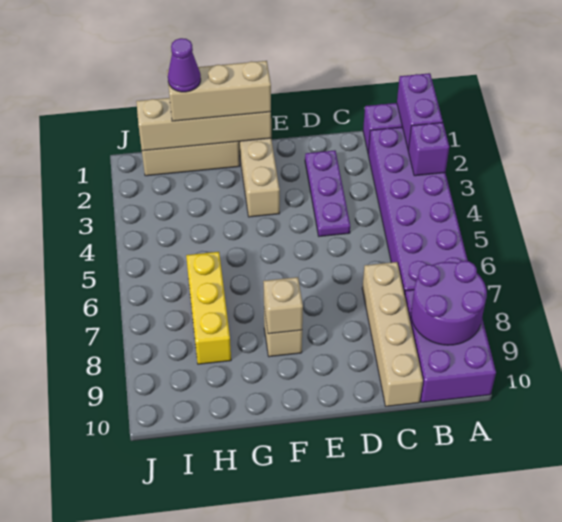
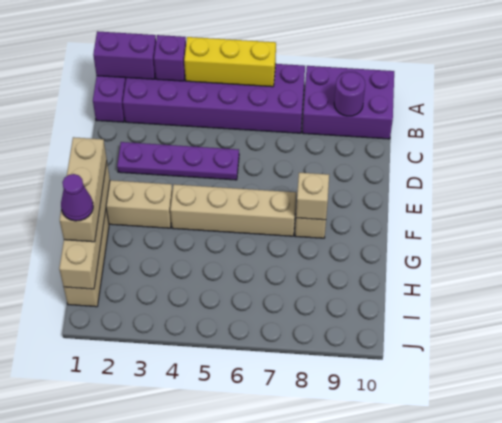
purple 2x2 round brick [411,261,487,345] -> purple 1x1 round brick [334,72,365,116]
tan 1x4 brick [362,262,423,406] -> tan 1x4 brick moved to [170,184,296,236]
purple 1x3 plate [305,150,350,236] -> purple 1x4 plate [117,142,239,180]
yellow 1x3 brick [186,252,231,364] -> yellow 1x3 brick moved to [184,37,276,87]

